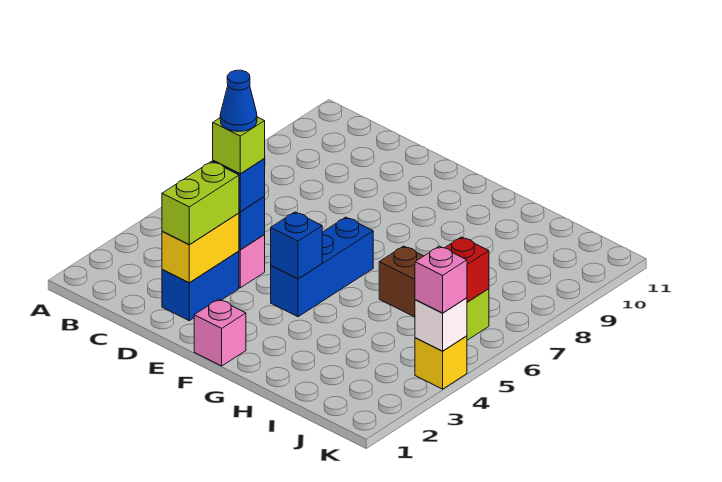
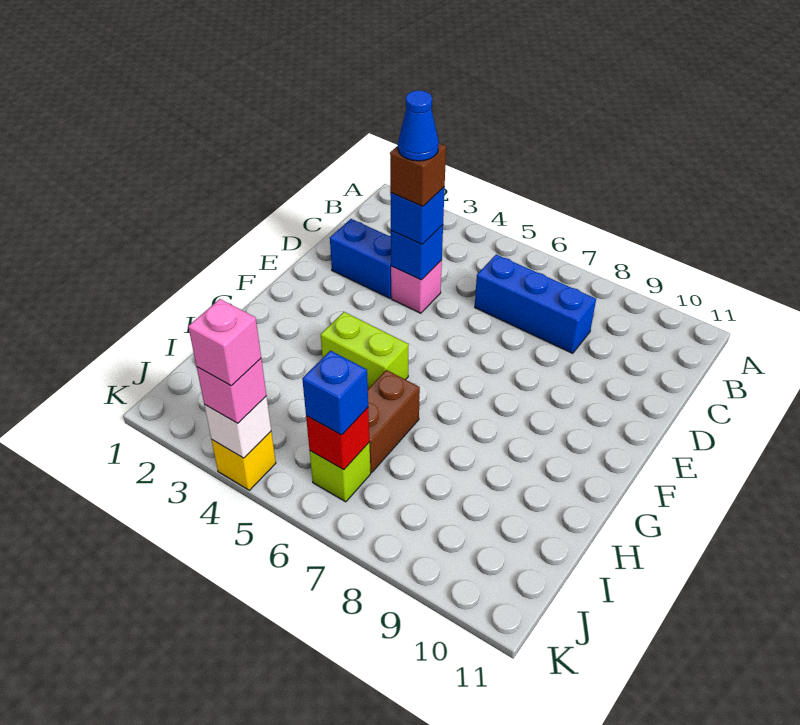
yellow 1x2 brick [162,213,239,283] -> none
lime 1x2 brick [162,161,239,244] -> lime 1x2 brick moved to [321,312,409,389]
lime 1x1 brick [213,117,265,174] -> brown 1x1 brick [390,143,446,207]
pink 1x1 brick [194,299,246,366] -> pink 1x1 brick moved to [188,299,261,386]
blue 1x3 brick [271,217,373,317] -> blue 1x3 brick moved to [475,255,596,353]
blue 1x1 brick [271,212,322,279] -> blue 1x1 brick moved to [302,351,368,435]

